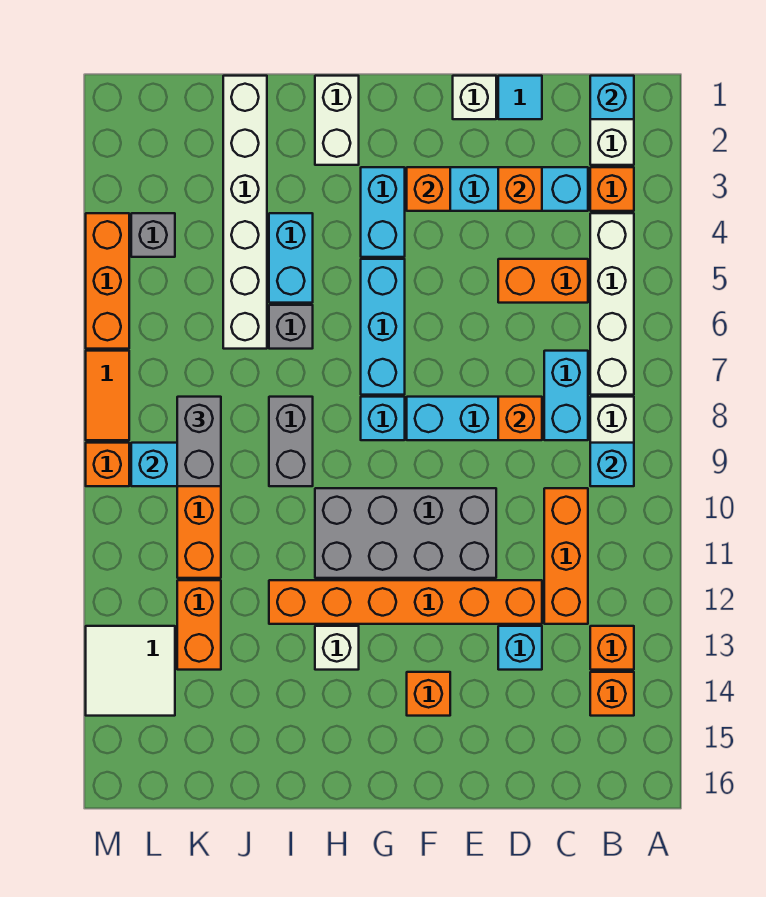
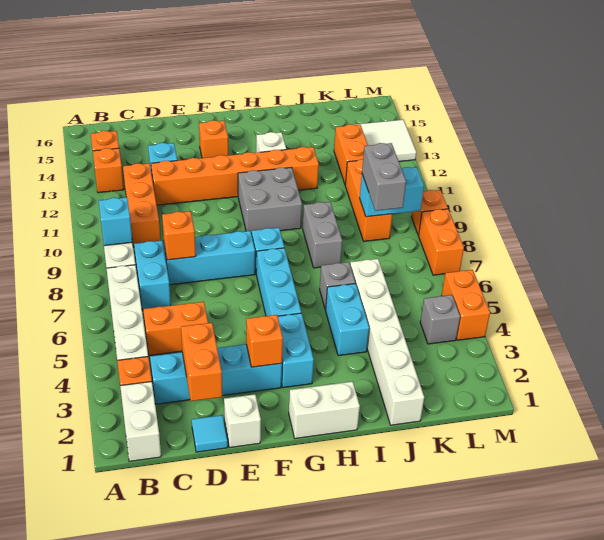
cyan 1x1 brick [590,76,634,119] -> none
orange 1x1 brick [498,167,542,211] -> orange 1x2 brick [181,323,222,401]
grey 2x4 brick [315,488,496,578] -> grey 2x2 brick [238,167,302,234]
white 1x2 brick [315,76,359,165] -> white 1x2 brick turned to [289,381,360,439]
orange 1x3 brick [86,213,129,349] -> orange 1x2 brick [442,270,490,340]
orange 1x2 tile [86,351,129,440] -> orange 1x2 brick [419,209,464,275]

